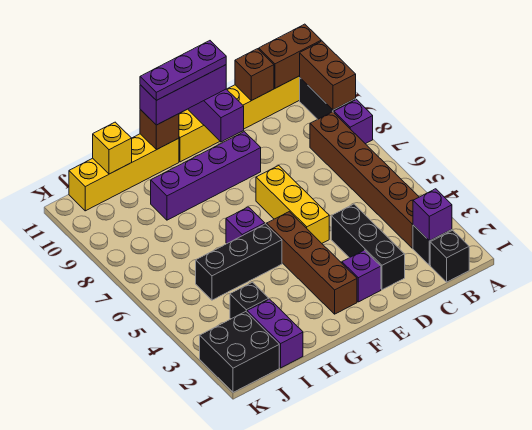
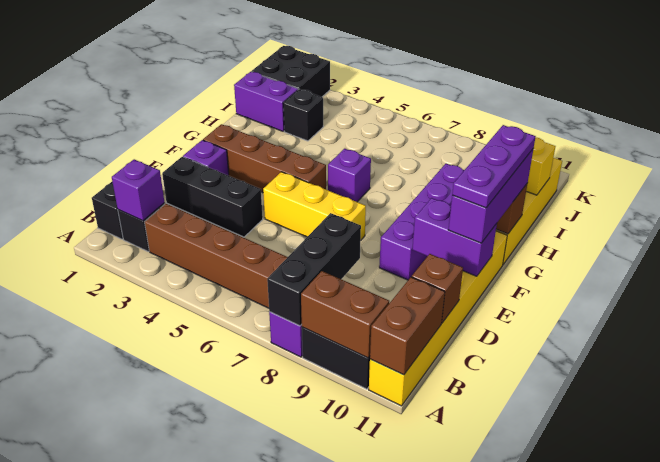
black 1x3 brick [196,224,282,300] -> black 1x3 brick moved to [267,213,361,326]

